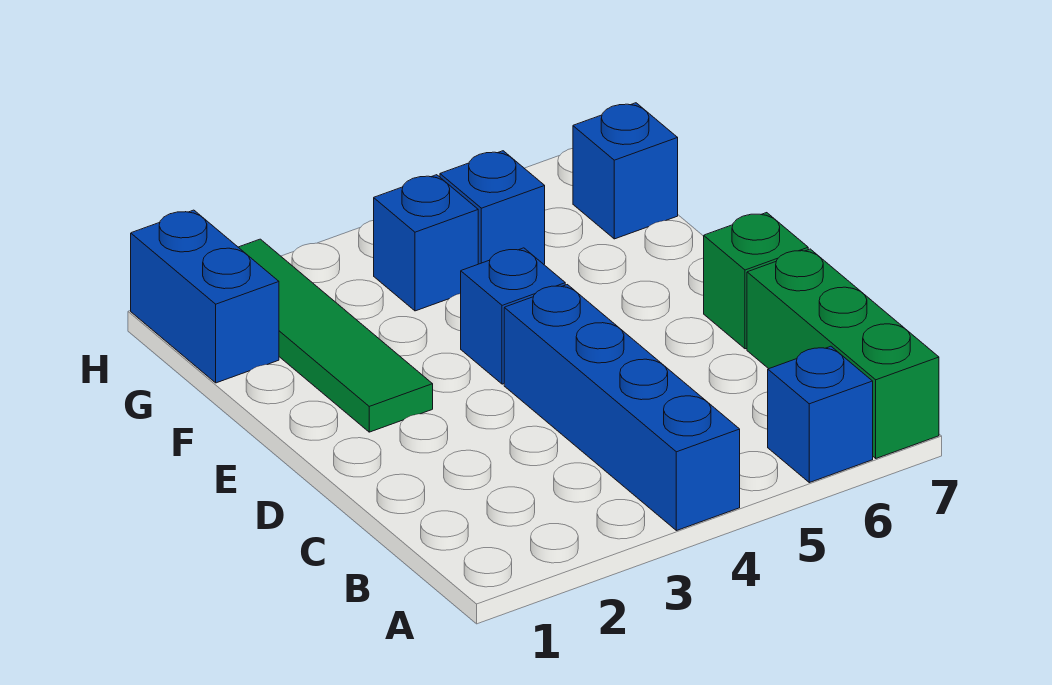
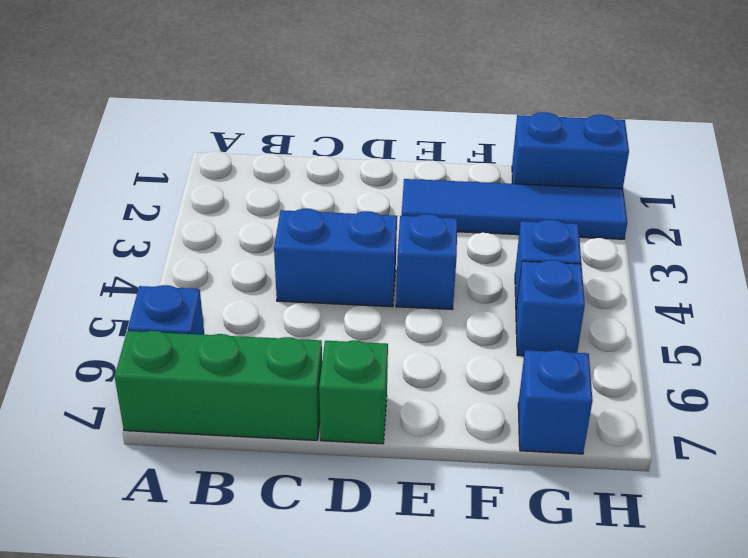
blue 1x4 brick [504,285,740,531] -> blue 1x2 brick [274,209,397,307]
green 1x4 tile [239,239,433,432] -> blue 1x4 tile [402,179,627,239]

